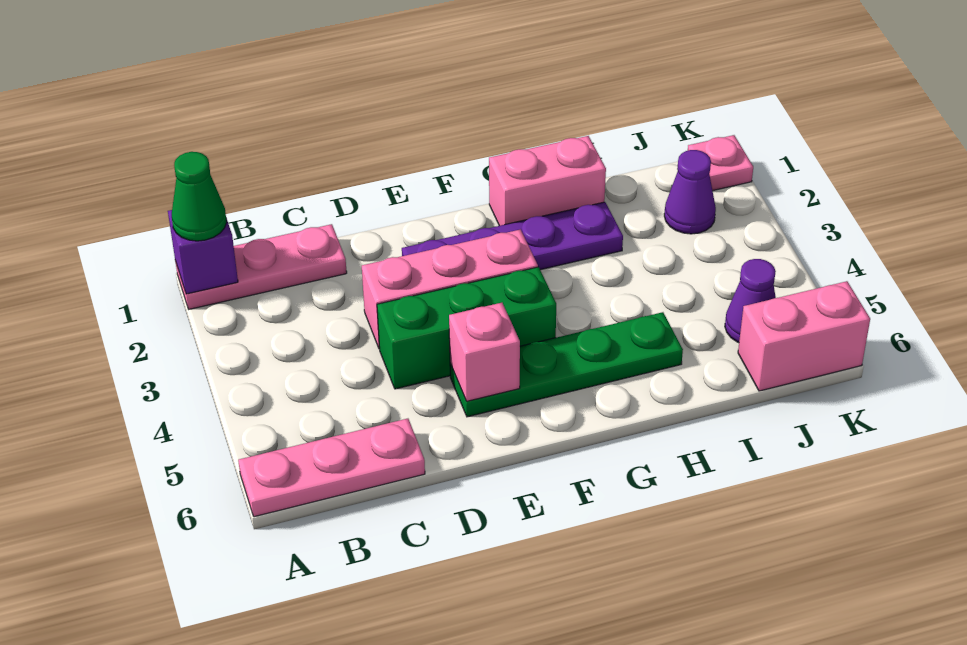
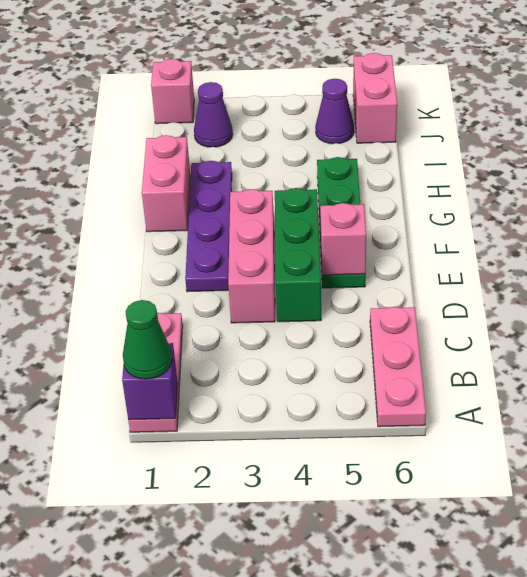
pink 1x1 plate [688,135,753,191] -> pink 1x1 brick [151,59,194,124]

